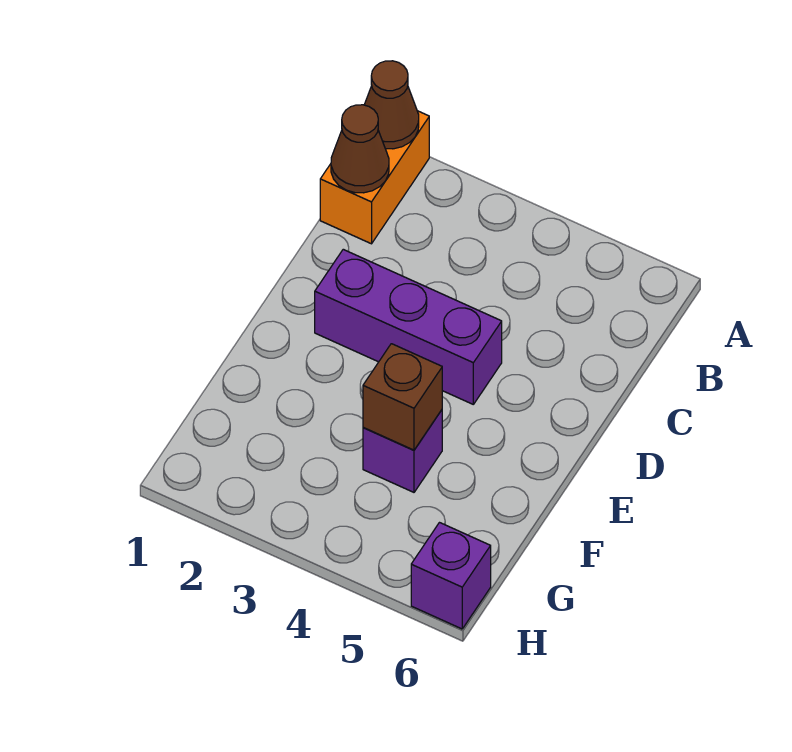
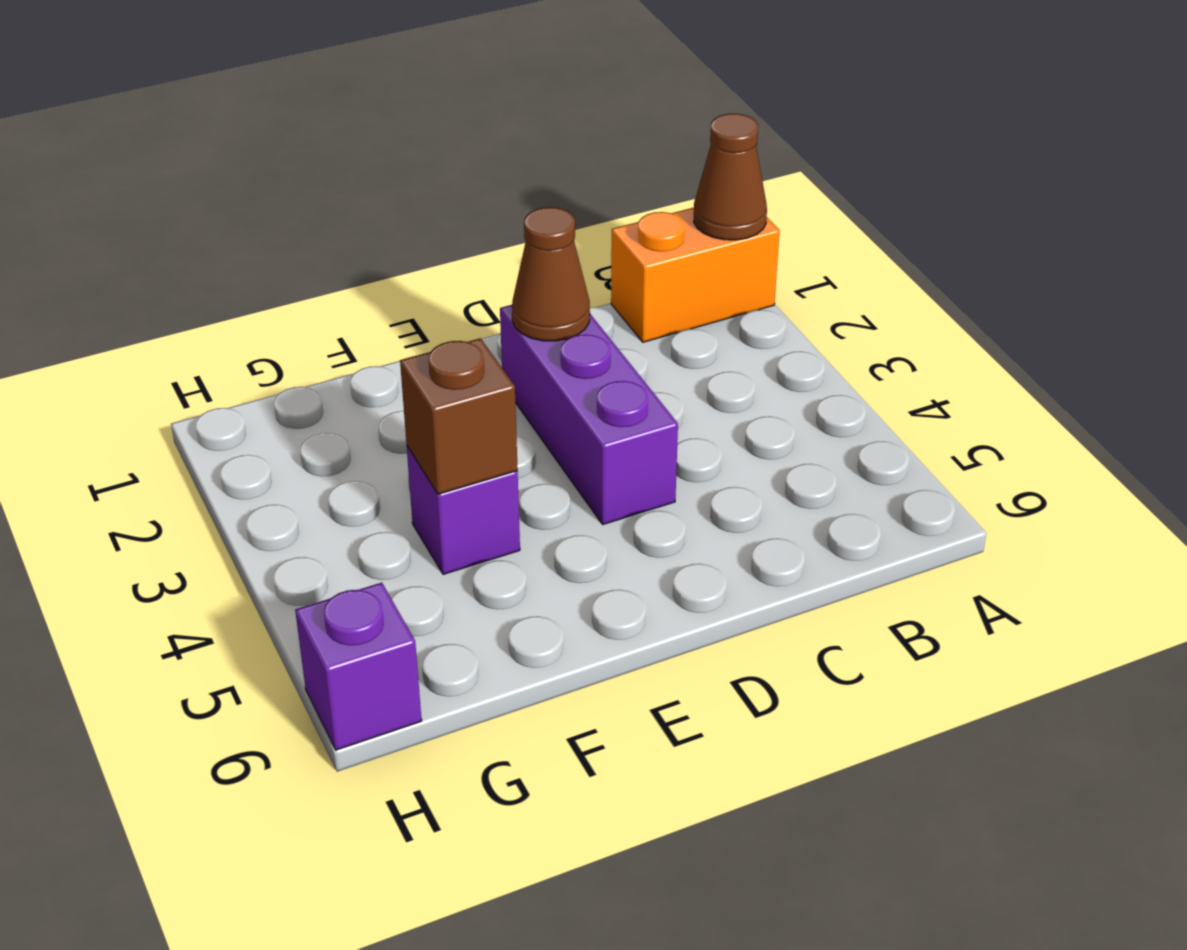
brown 1x1 cone [331,105,389,193] -> brown 1x1 cone moved to [512,207,590,341]

